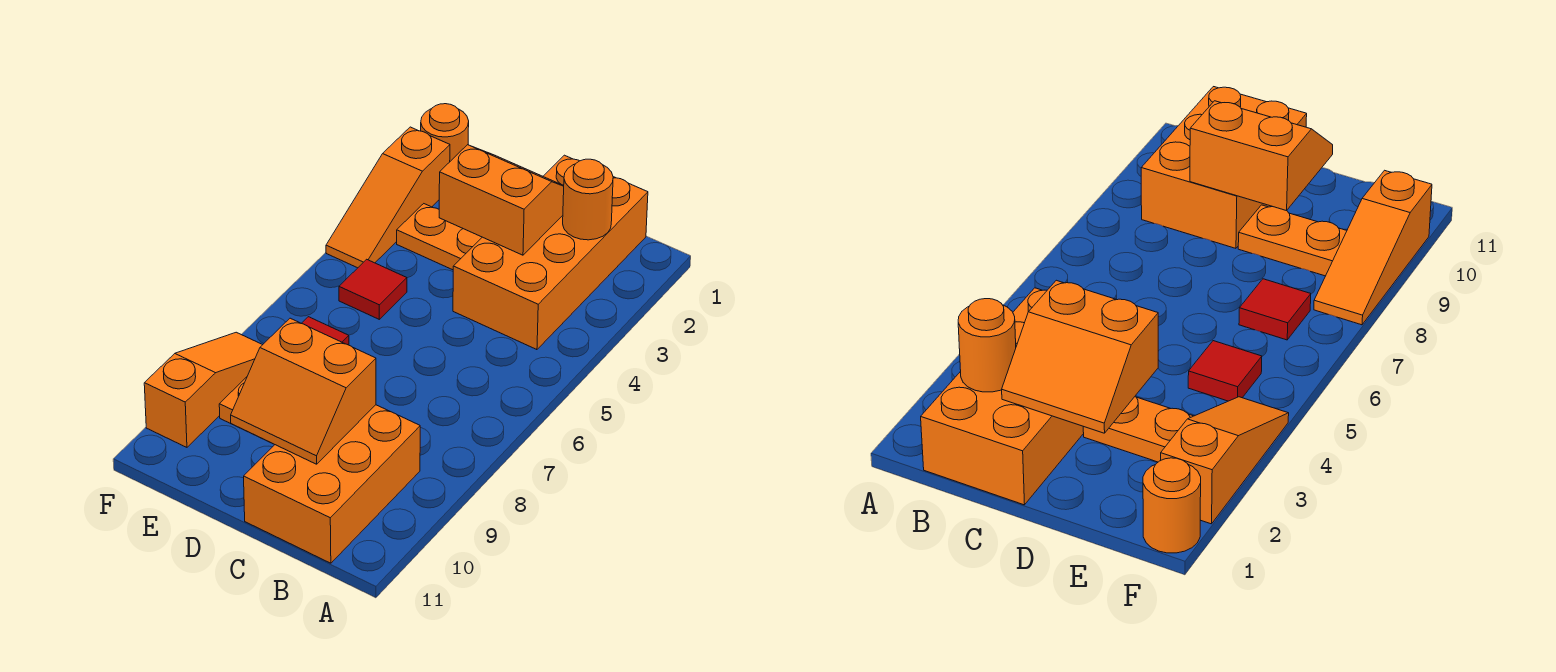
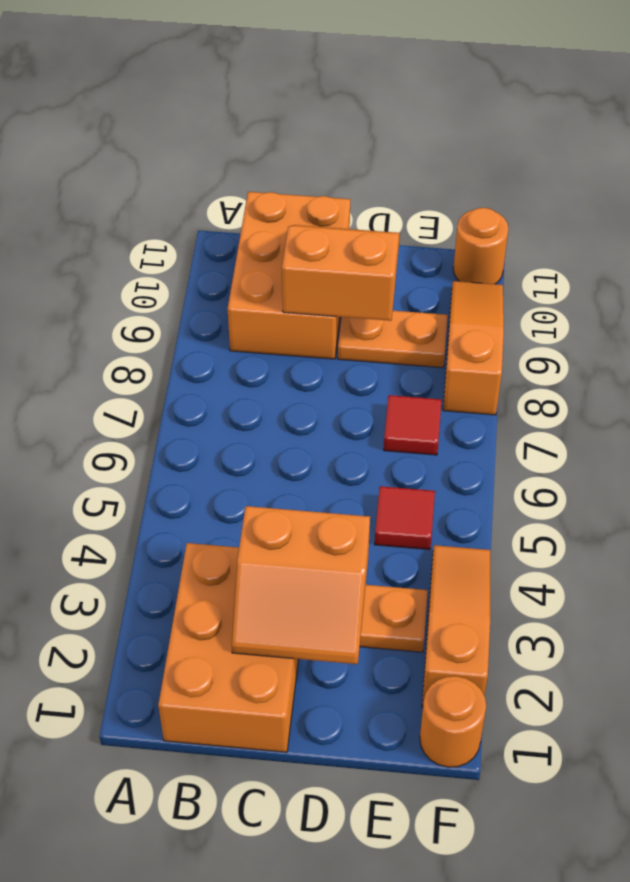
orange 2x4 brick [453,155,648,350] -> orange 2x3 brick [158,543,299,752]
orange 1x1 round brick [563,159,613,240] -> orange 1x1 round brick moved to [453,208,508,284]
orange 1x3 slope [144,332,262,447] -> orange 1x3 slope turned to [443,281,504,415]

